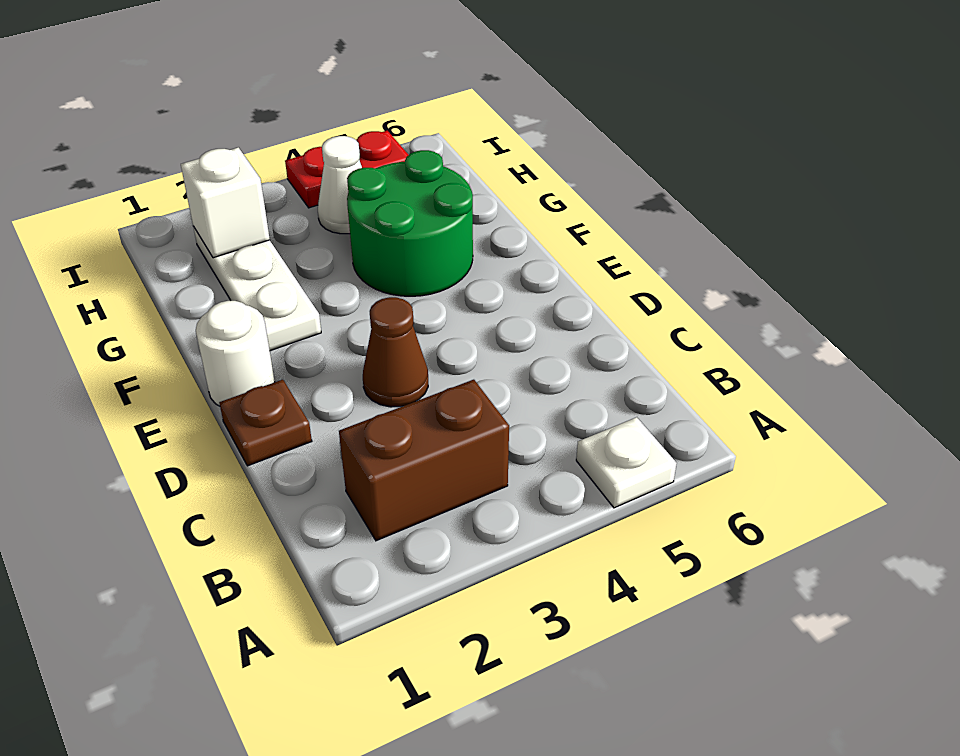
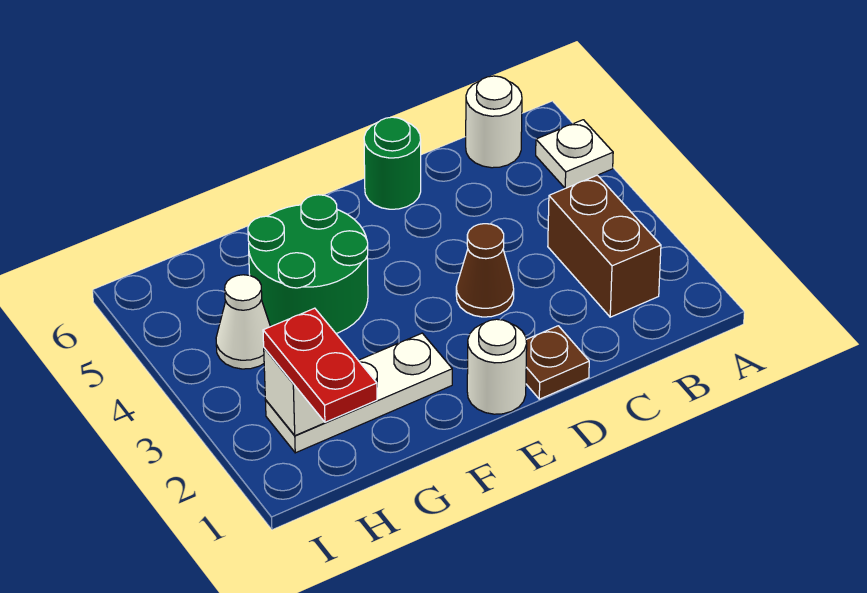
none -> white 1x1 round brick [466,76,522,168]
none -> green 1x1 round brick [364,117,421,209]
red 1x2 plate [285,131,408,208] -> red 1x2 plate moved to [263,308,377,422]

